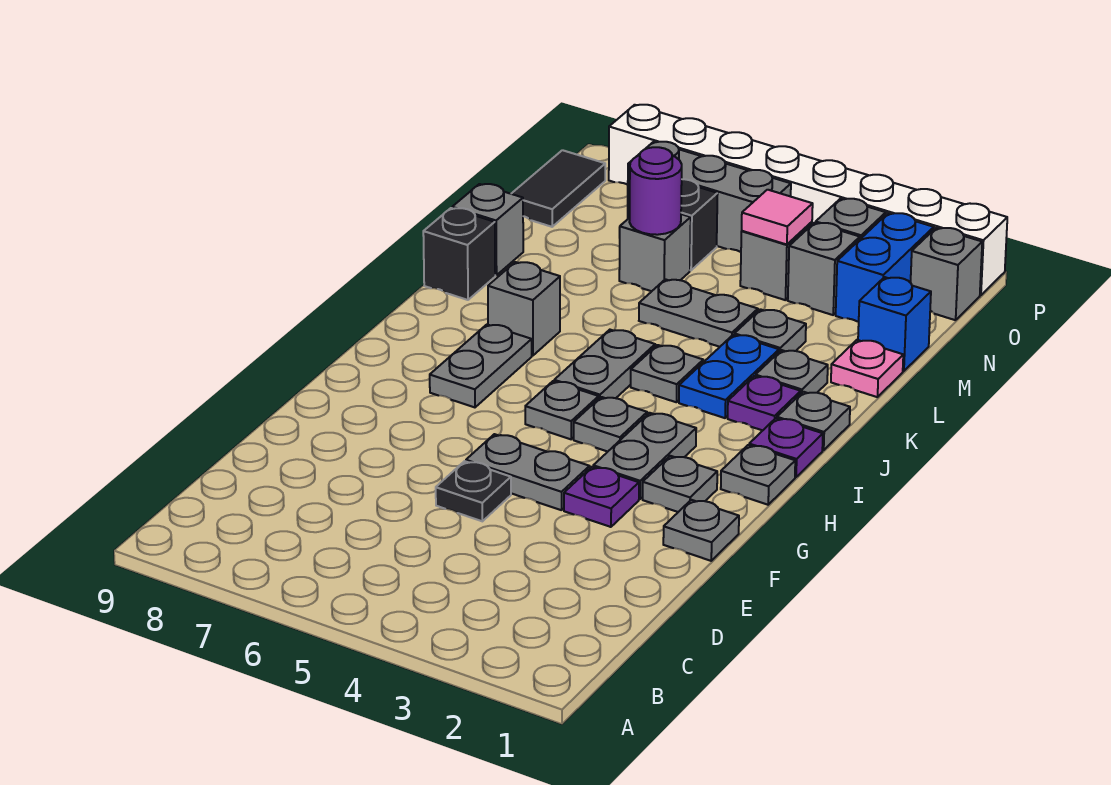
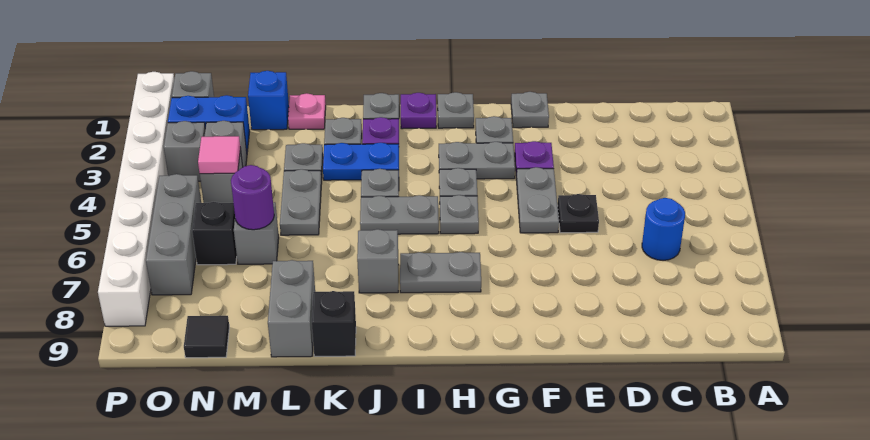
none -> blue 1x1 round brick [642,198,685,260]
grey 1x1 brick [452,184,523,275] -> grey 1x2 brick [268,260,315,357]
black 1x2 tile [511,150,605,227] -> black 1x1 tile [184,316,229,358]

